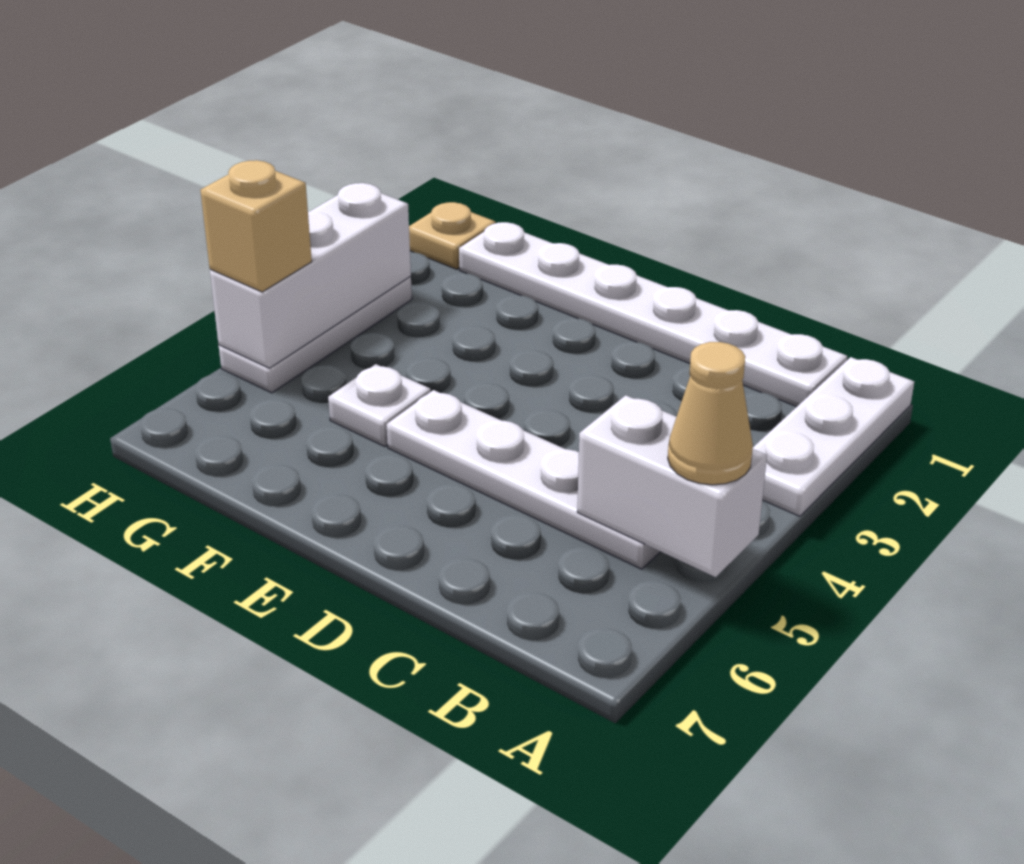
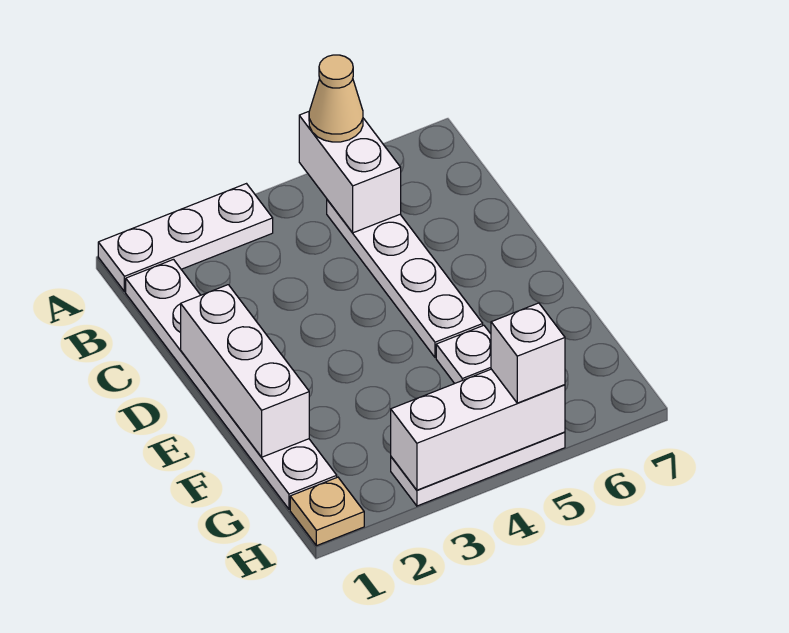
none -> white 1x3 brick [181,285,309,457]
tan 1x1 brick [200,160,312,292] -> white 1x1 brick [491,303,565,403]

